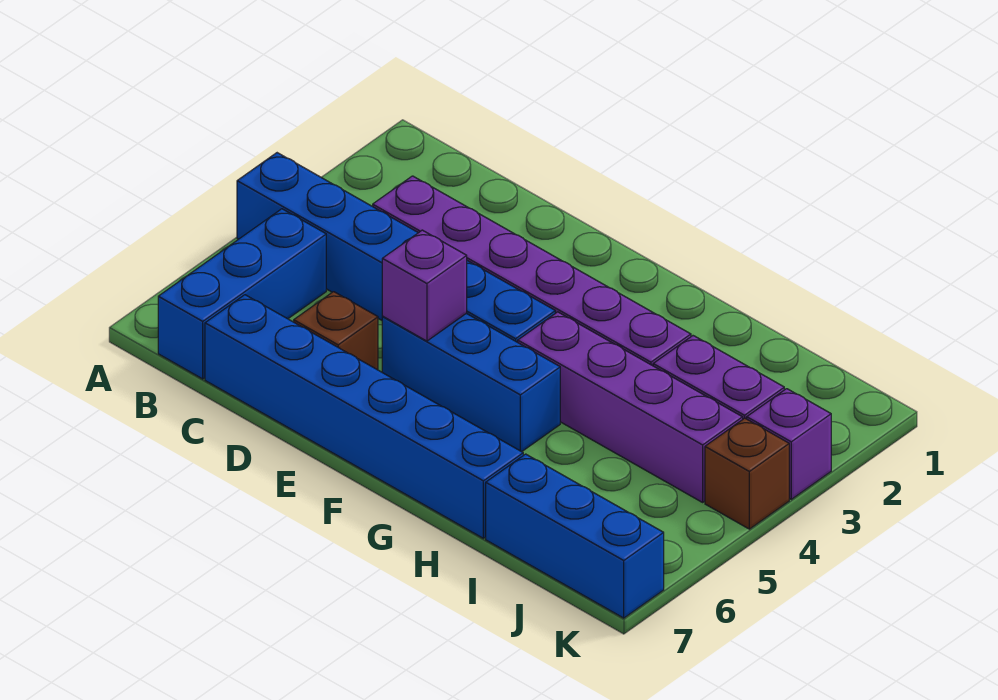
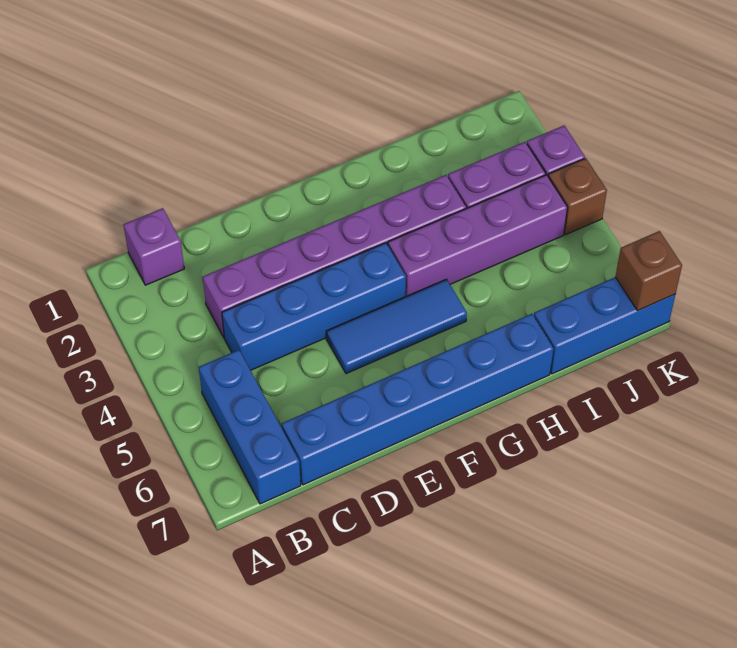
blue 1x6 brick [237,153,555,342] -> blue 1x4 brick [222,243,406,370]
brown 1x1 brick [294,292,378,370] -> brown 1x1 brick moved to [615,231,682,311]
blue 1x3 brick [382,313,560,452] -> blue 1x3 tile [326,279,467,374]
purple 1x1 brick [382,230,467,341] -> purple 1x1 brick moved to [123,208,184,285]

